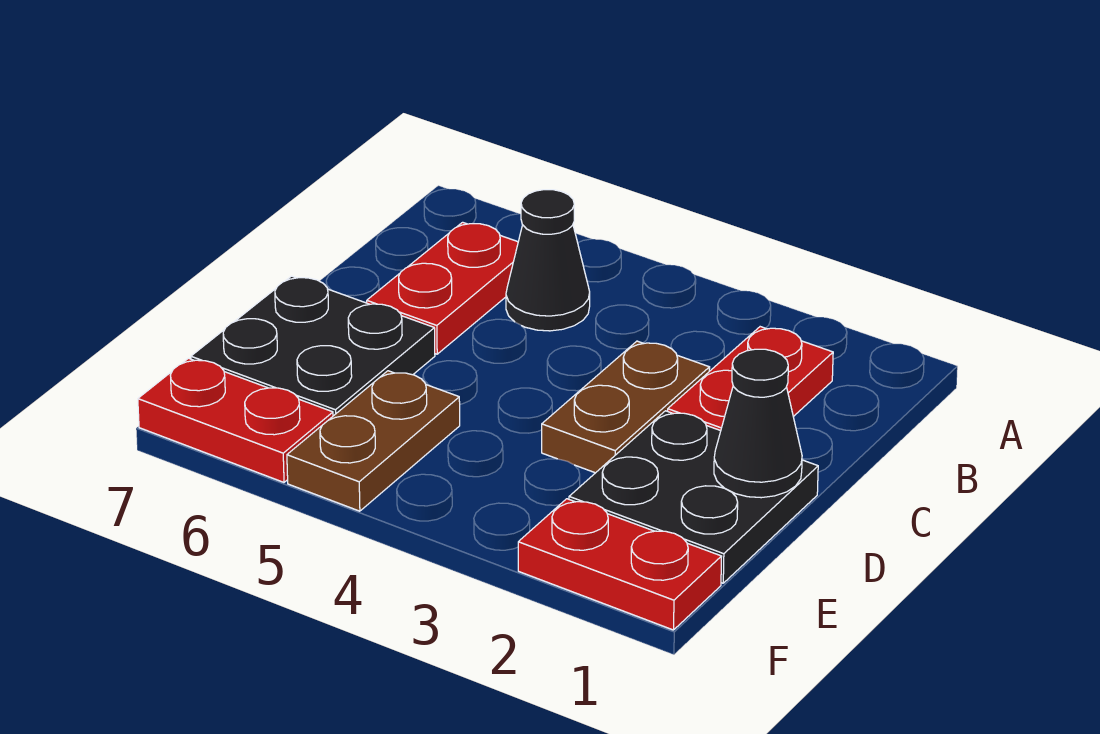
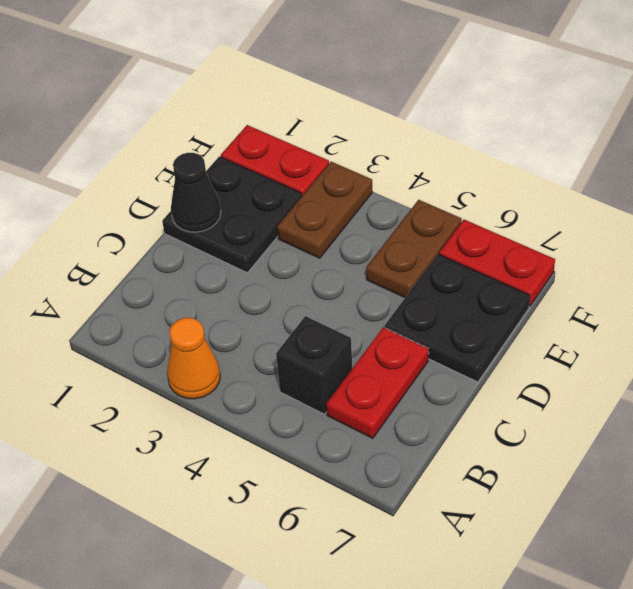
none -> orange 1x1 cone [167,318,220,399]
red 1x2 plate [668,327,833,431] -> none
black 1x1 cone [506,190,590,331] -> black 1x1 brick [276,316,352,414]
brown 1x2 plate [542,341,710,473] -> brown 1x2 plate moved to [277,162,372,258]

